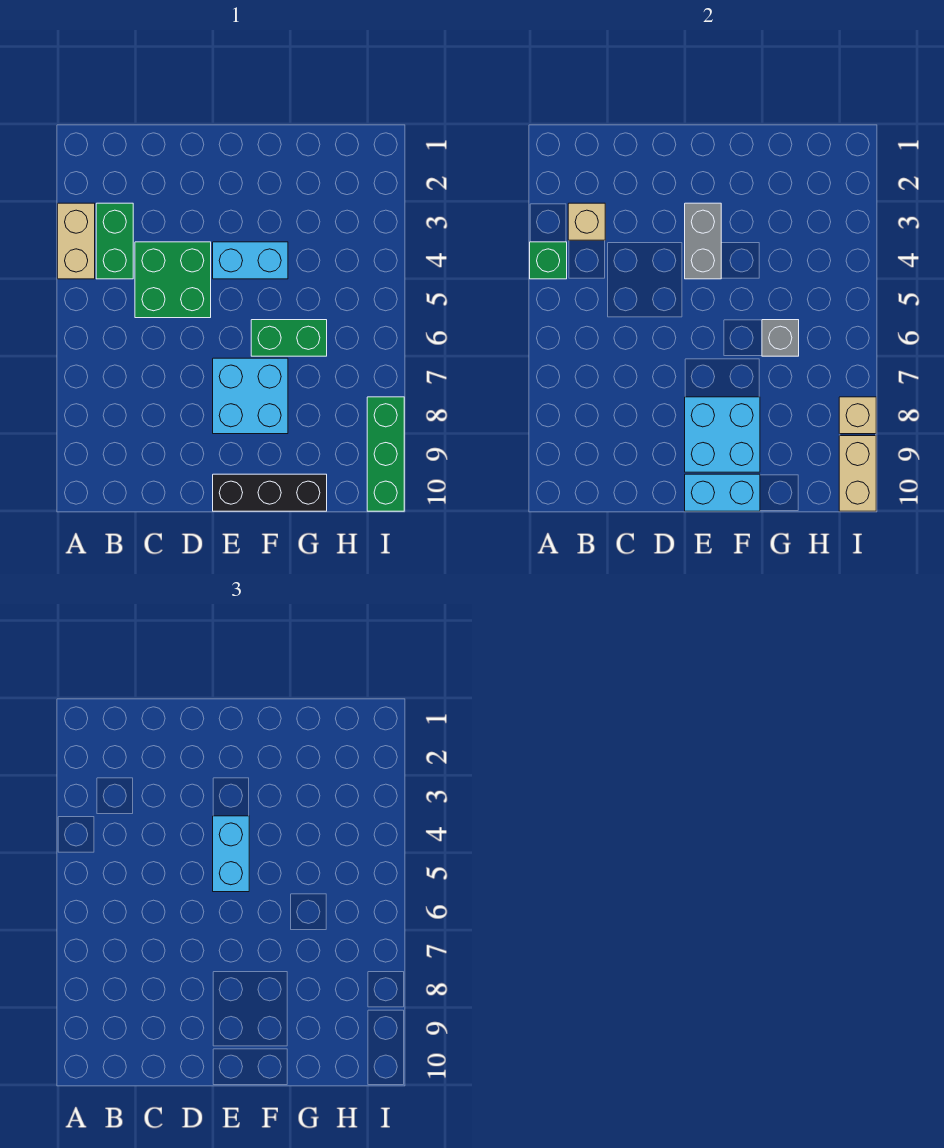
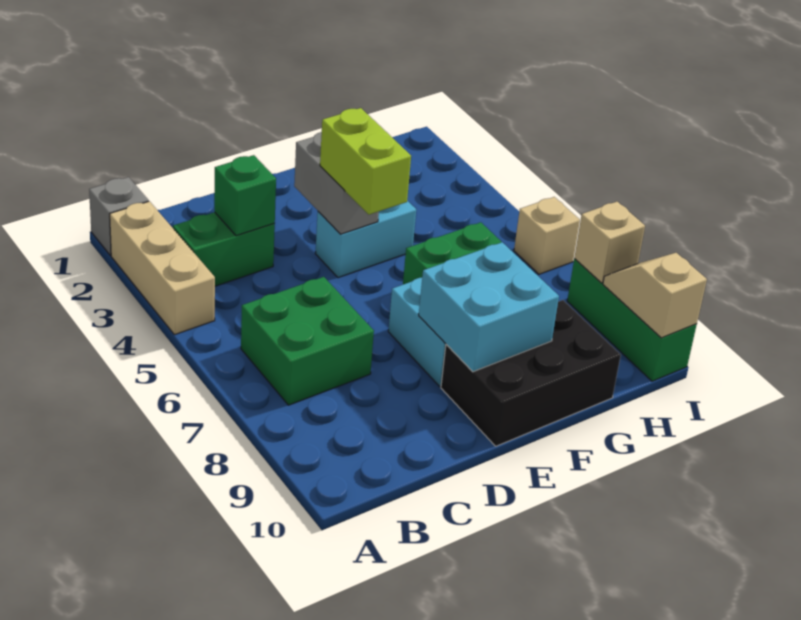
tan 1x2 brick [58,203,95,279] -> tan 1x3 brick [110,201,215,335]
green 1x1 brick [530,242,567,279] -> green 1x1 brick moved to [214,155,276,236]
green 1x2 brick [96,203,133,279] -> green 1x2 brick turned to [173,212,275,286]
tan 1x1 brick [568,203,605,240] -> tan 1x1 brick moved to [514,197,580,274]
green 2x2 brick [135,242,211,318] -> green 2x2 brick moved to [241,277,374,405]
cyan 1x2 brick [213,816,249,892] -> lime 1x2 brick [320,108,411,215]
black 1x3 brick [213,474,327,511] -> black 2x3 brick [441,300,621,446]
cyan 1x2 brick [685,474,760,511] -> none
grey 1x1 brick [762,320,799,356] -> grey 1x1 brick moved to [89,177,149,256]
tan 1x2 brick [839,436,876,511] -> tan 1x2 slope [603,253,707,338]

